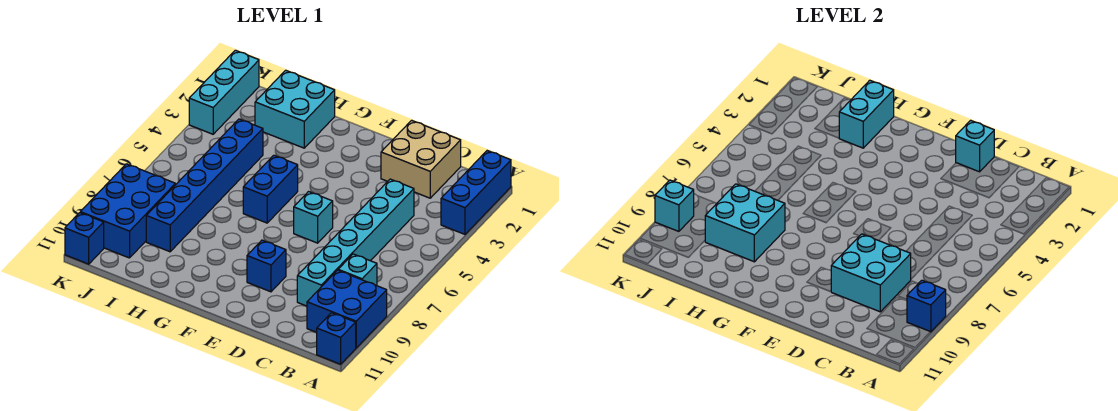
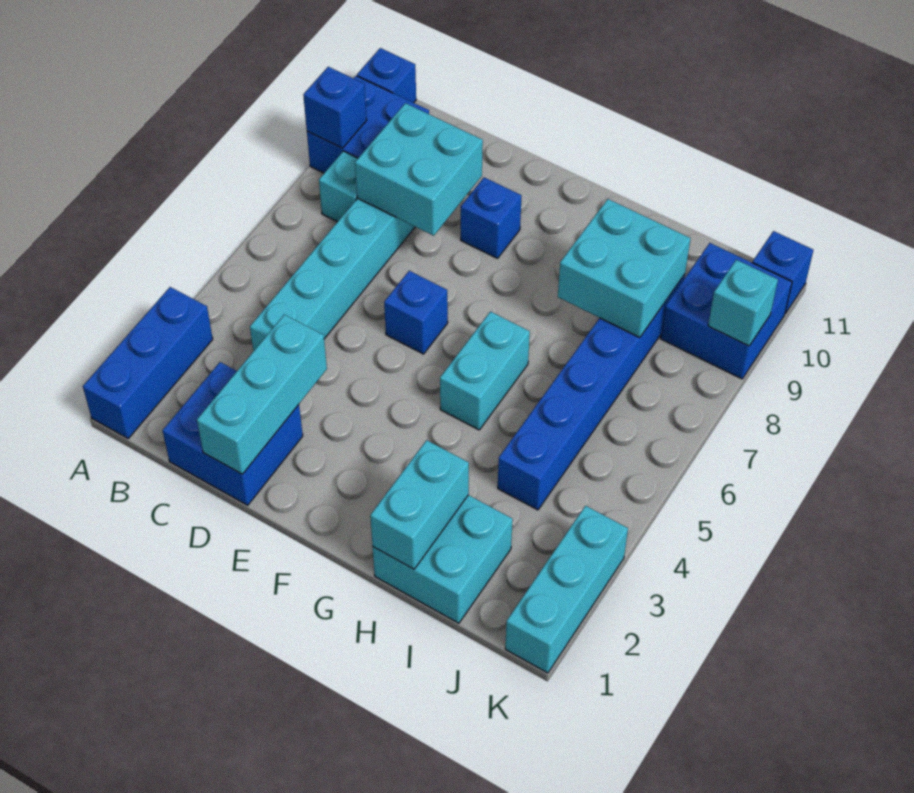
tan 2x2 brick [381,120,461,198] -> blue 2x2 brick [163,362,303,505]
cyan 1x1 brick [956,120,994,172] -> cyan 1x3 brick [197,315,327,474]
cyan 1x1 brick [294,192,333,243] -> blue 1x1 brick [384,271,448,354]
blue 1x2 brick [243,155,298,223] -> cyan 1x2 brick [440,312,530,430]
blue 2x3 brick [80,164,175,258] -> blue 2x2 brick [661,243,792,379]

